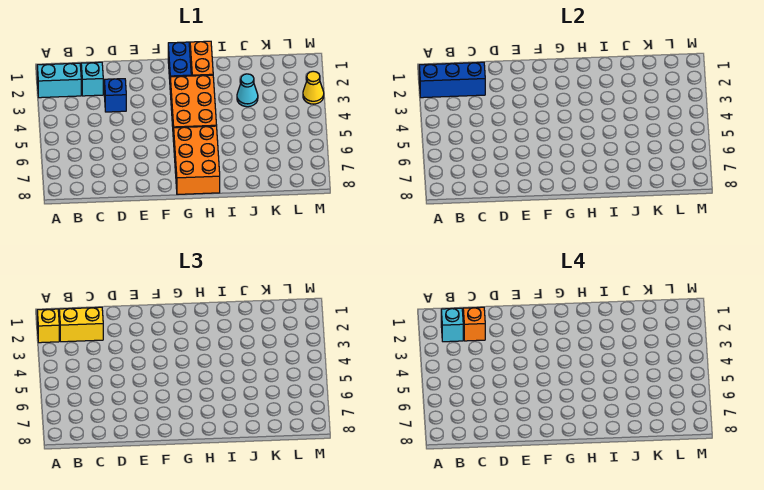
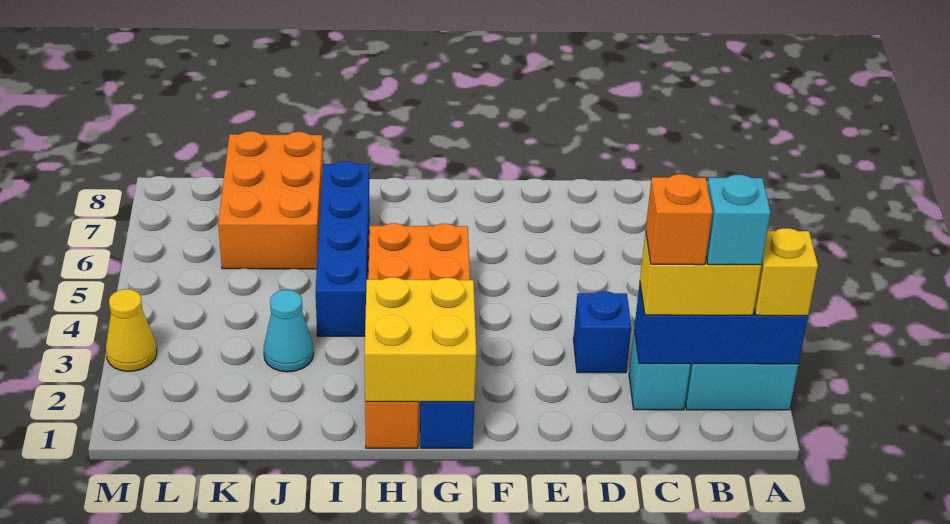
none -> yellow 2x2 brick [365,277,476,402]
orange 2x3 brick [174,126,220,194] -> orange 2x3 brick moved to [218,131,323,269]
none -> blue 1x4 brick [316,161,369,336]

